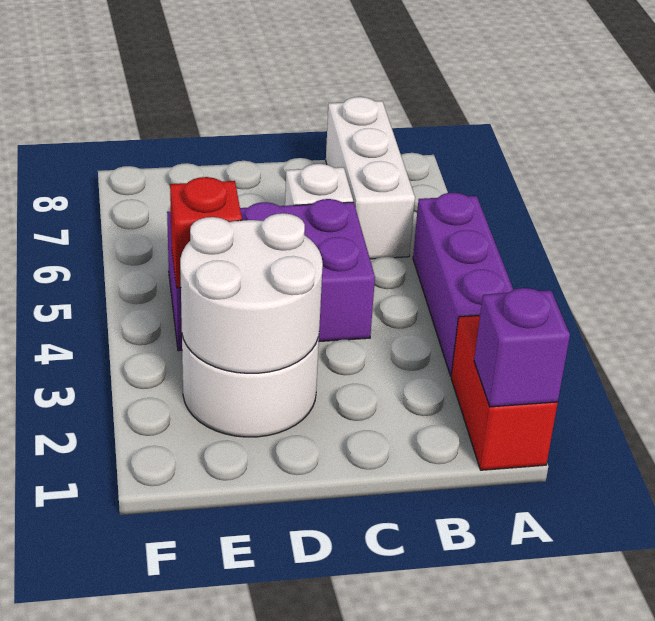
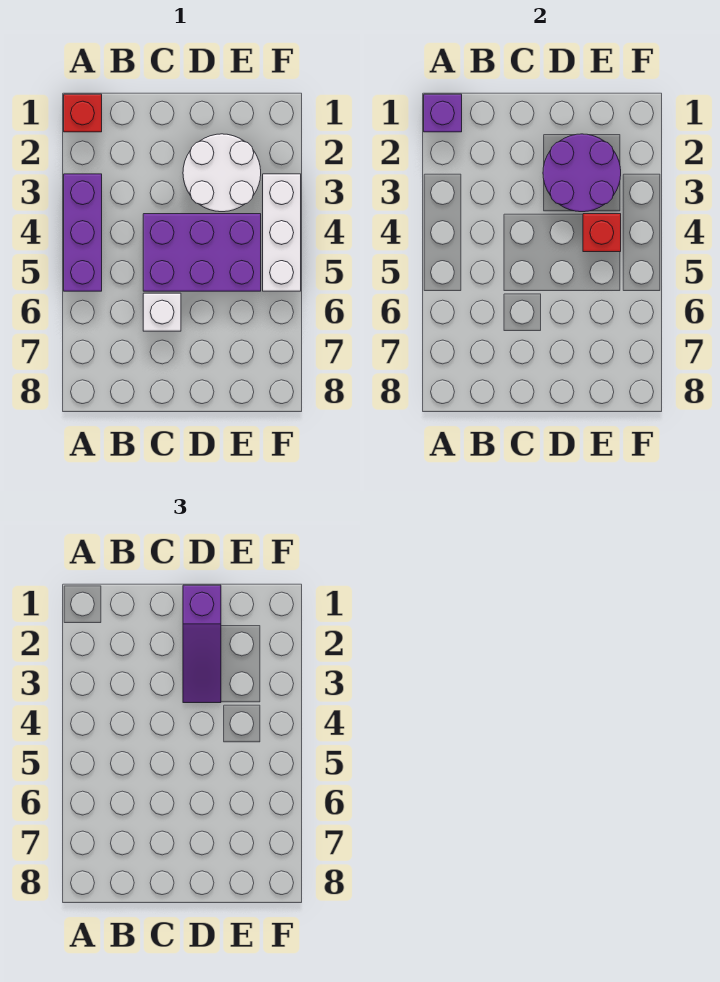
red 1x2 brick [451,316,558,470] -> red 1x1 brick [64,94,102,132]
white 1x3 brick [326,97,415,259] -> white 1x3 brick moved to [263,174,301,291]
none -> purple 1x3 slope [183,585,221,703]
white 2x2 round brick [180,213,323,373] -> purple 2x2 round brick [543,134,621,212]

